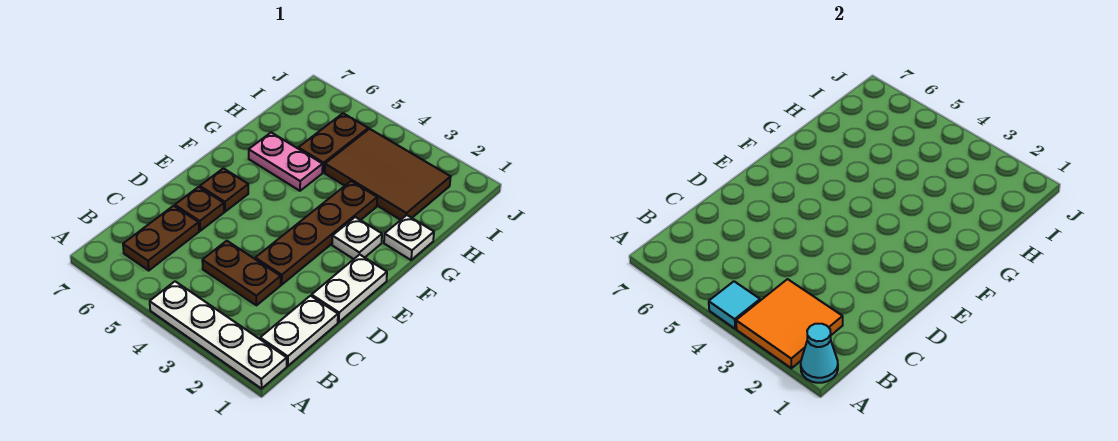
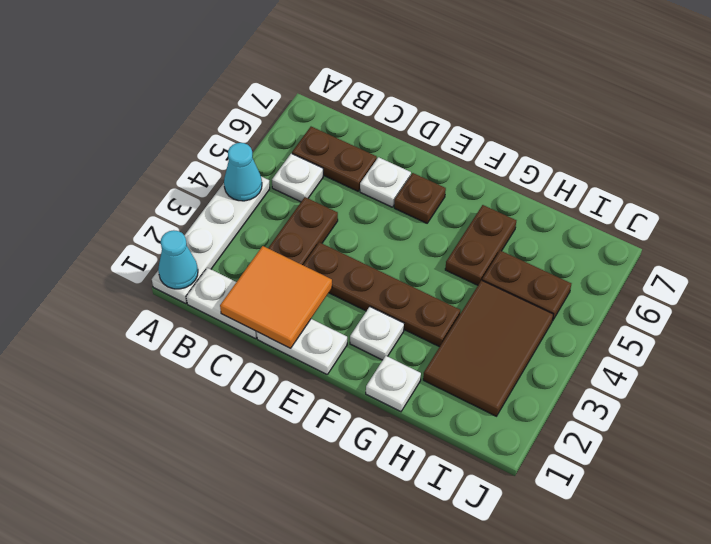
orange 2x2 tile [736,279,843,368] -> orange 2x2 tile moved to [220,246,332,348]
cyan 1x1 tile [709,281,760,329] -> cyan 1x1 cone [224,143,262,201]
none -> white 1x1 plate [272,153,323,202]
brown 1x1 plate [175,187,224,231] -> white 1x1 plate [360,157,411,207]
pink 1x2 plate [249,133,323,191] -> brown 1x2 plate [445,205,516,285]

